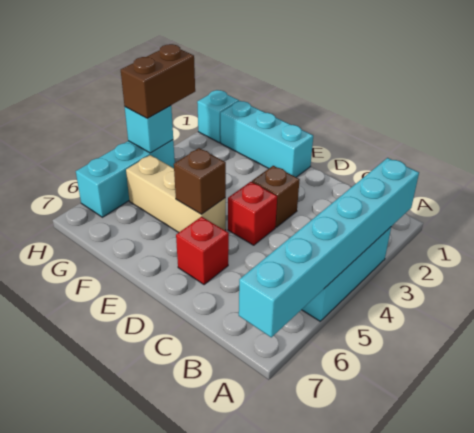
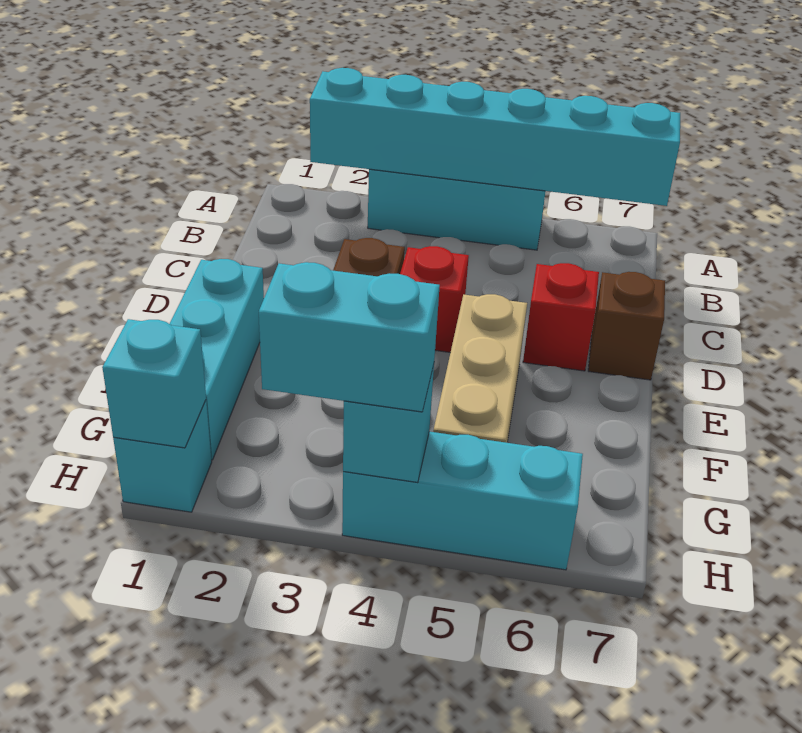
brown 1x1 brick [174,148,226,214] -> brown 1x1 brick moved to [588,272,665,380]
none -> cyan 1x1 brick [102,319,206,448]
brown 1x2 brick [121,44,195,118] -> cyan 1x2 brick [259,262,440,412]

